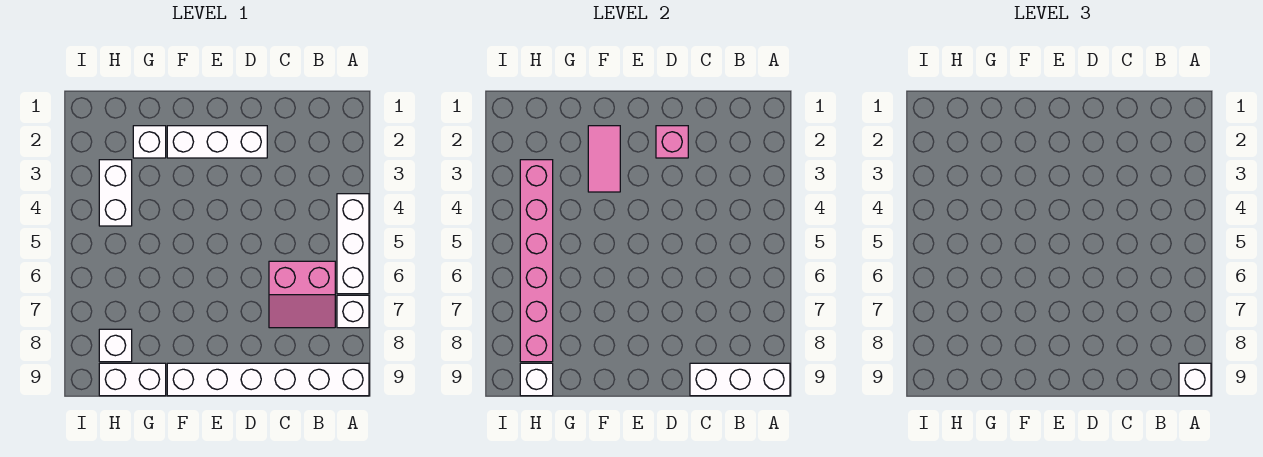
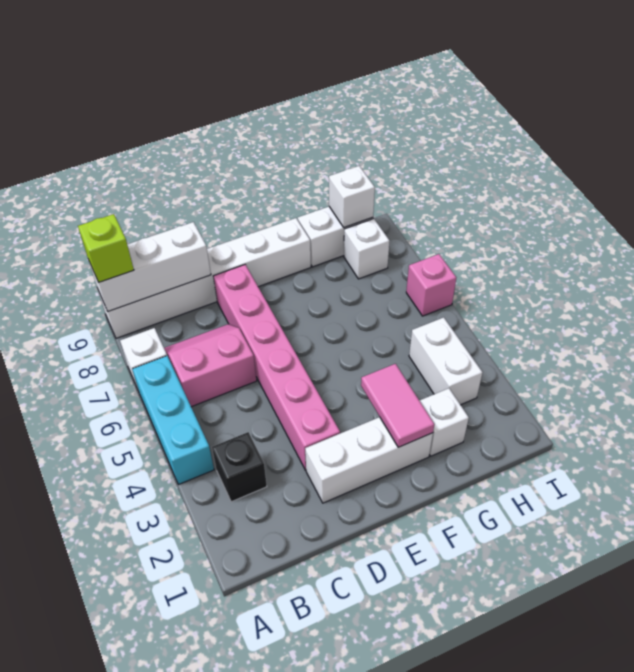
white 1x3 brick [337,194,369,294] -> cyan 1x3 brick [132,356,214,485]
white 1x1 brick [1179,363,1211,396] -> lime 1x1 brick [78,214,134,282]
none -> black 1x1 brick [212,432,267,502]
pink 1x1 brick [656,126,688,158] -> pink 1x1 brick moved to [406,254,456,316]
pink 1x6 brick [520,160,553,362] -> pink 1x6 brick moved to [213,265,340,470]

